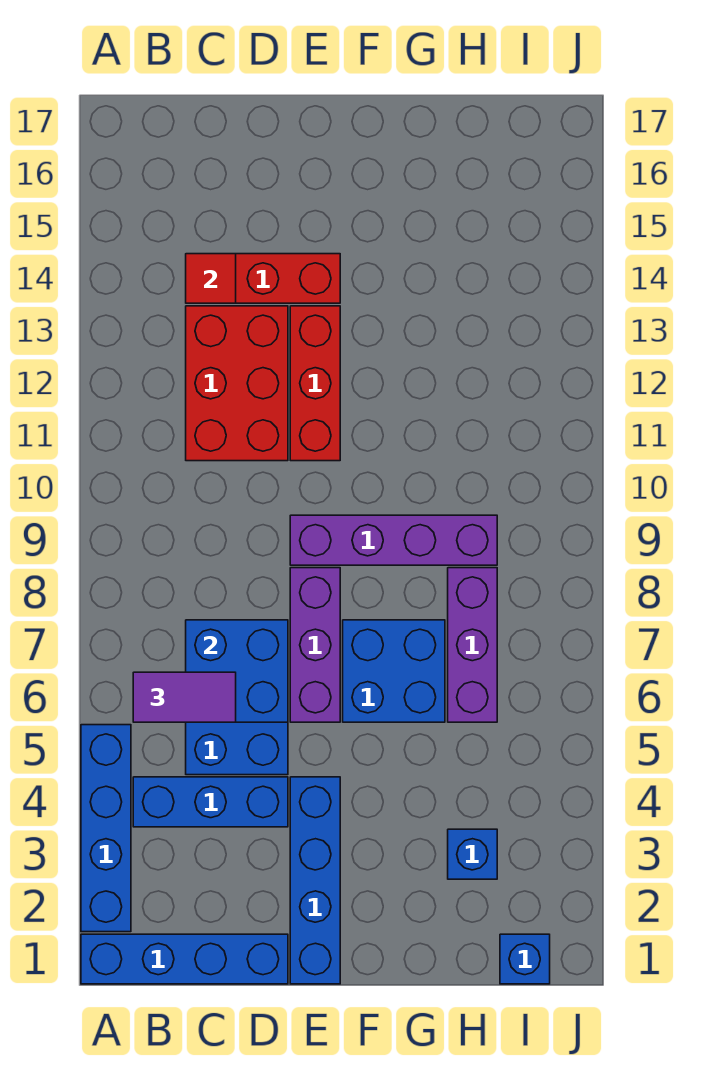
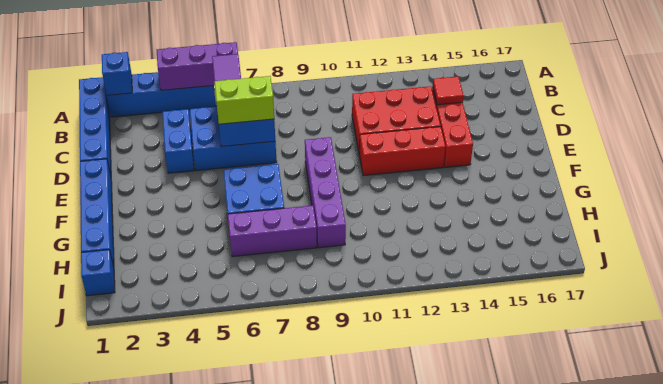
blue 1x3 brick [133,777,288,827] -> blue 1x2 brick [162,109,194,173]
none -> lime 1x2 brick [215,76,274,124]
blue 1x4 brick [290,777,340,984] -> blue 1x4 brick turned to [80,159,114,267]
purple 1x3 brick [290,568,340,722] -> purple 1x3 brick moved to [157,42,238,90]
blue 1x1 brick [448,829,497,879] -> blue 1x1 brick moved to [102,52,132,95]

